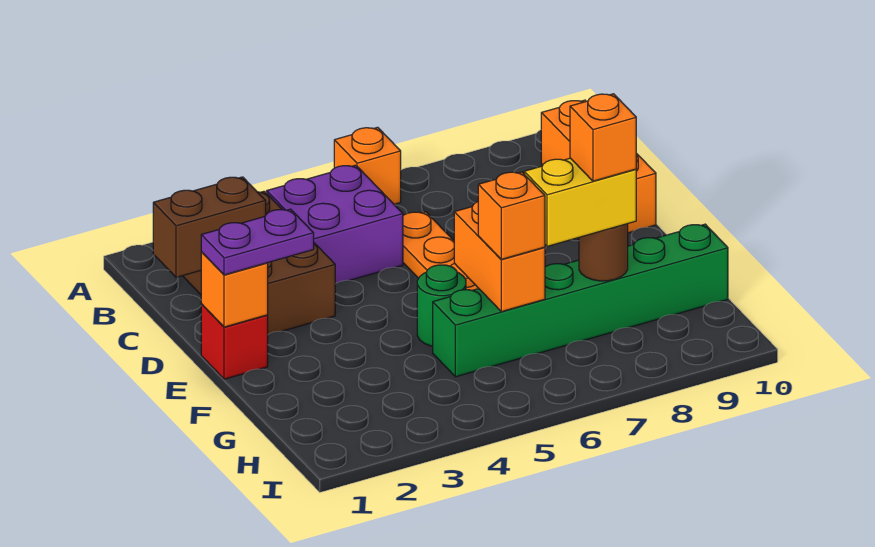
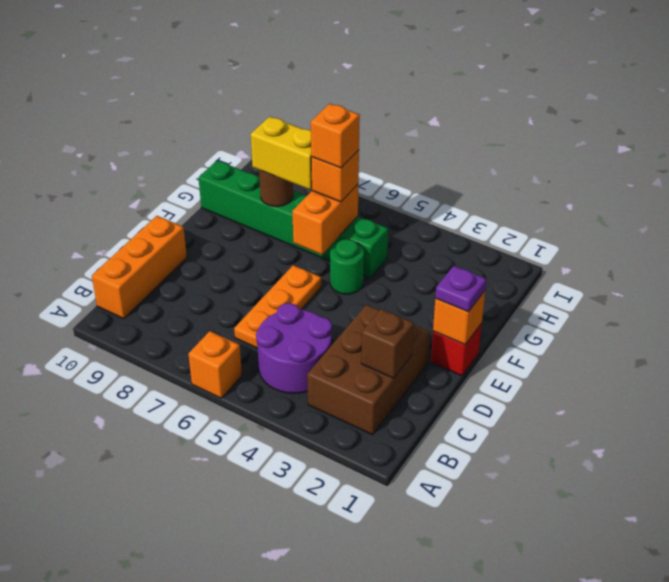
purple 2x2 brick [267,165,403,284] -> purple 2x2 round brick [256,303,332,393]
brown 1x2 brick [153,177,266,277] -> brown 1x1 brick [361,309,414,378]
purple 1x2 plate [201,209,314,275] -> purple 1x1 plate [435,266,487,312]
orange 1x1 brick [570,94,636,181] -> orange 1x1 brick moved to [311,104,360,168]

